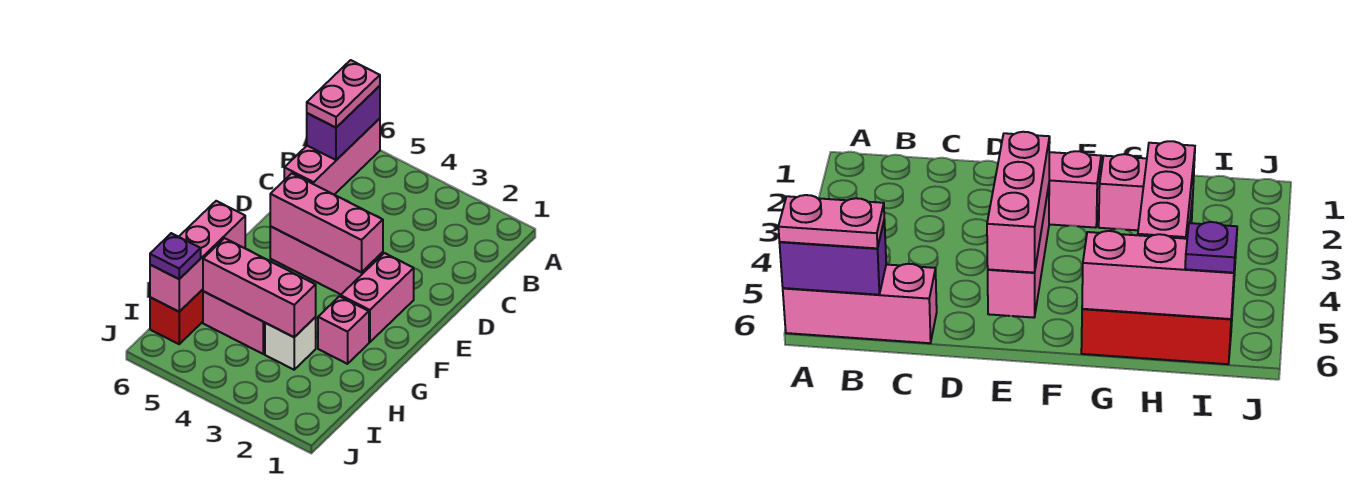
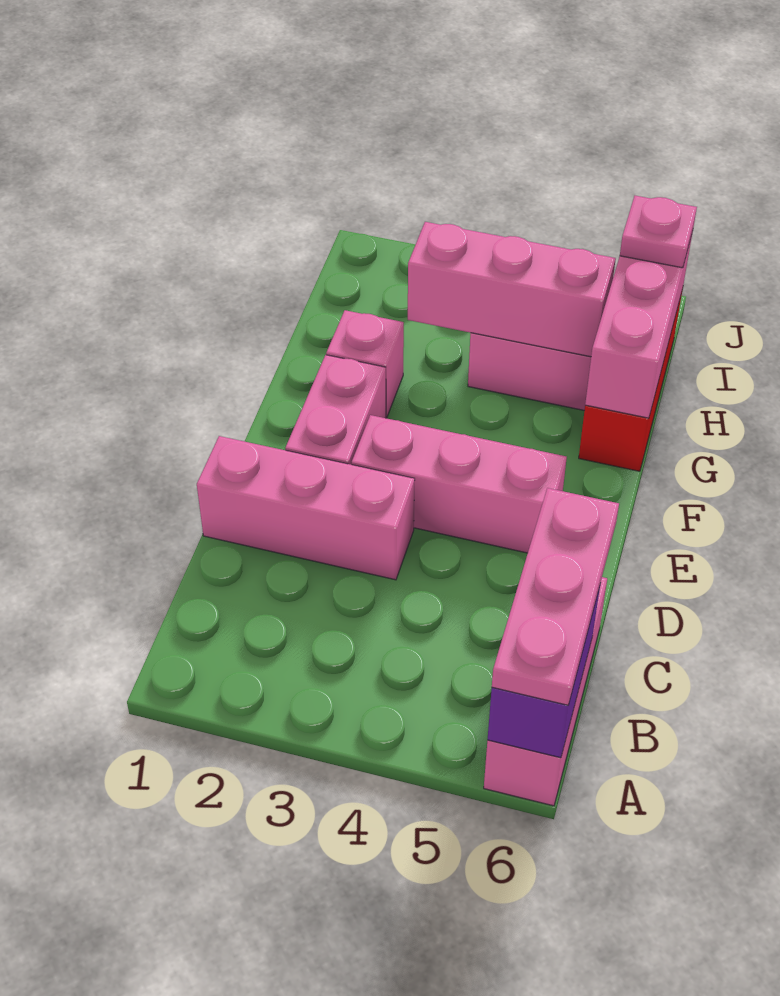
pink 1x2 plate [307,60,380,128] -> pink 1x3 plate [492,488,619,705]
pink 1x3 brick [270,173,383,272] -> pink 1x3 brick moved to [197,436,415,580]
white 1x1 brick [265,317,316,370] -> none
purple 1x1 plate [150,233,201,279] -> pink 1x1 plate [620,196,697,268]

